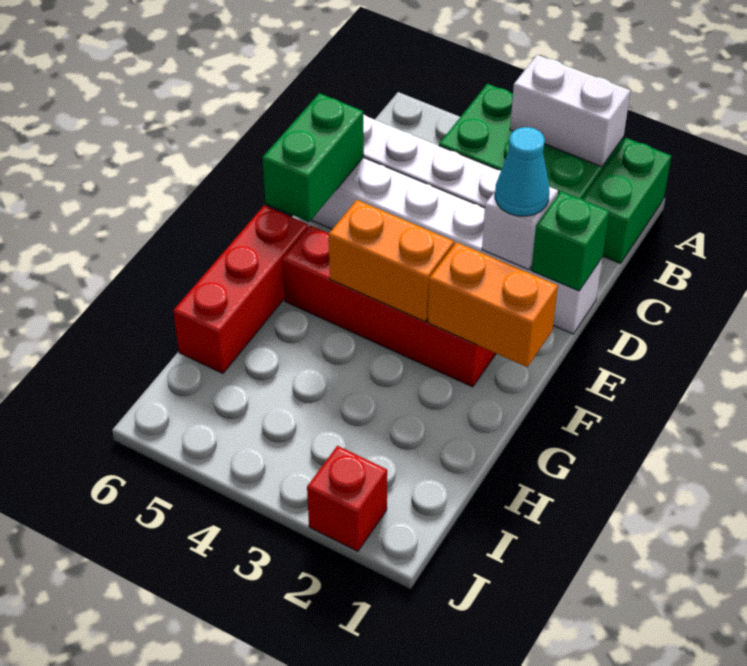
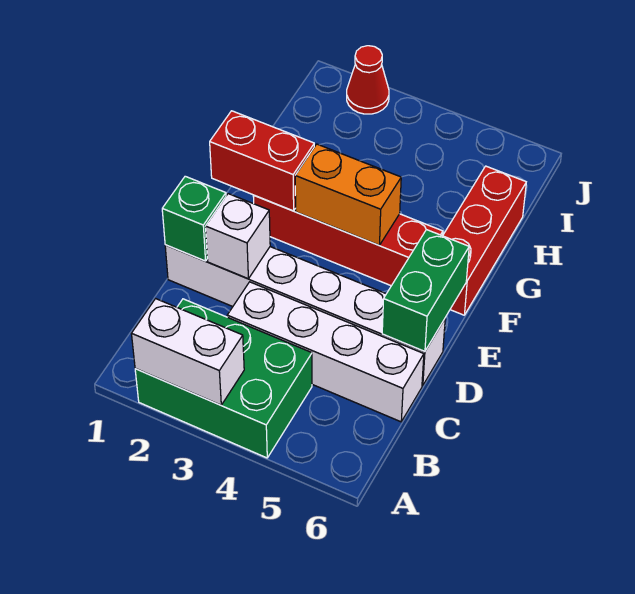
green 1x2 brick [582,138,671,264] -> none
cyan 1x1 cone [495,127,549,216] -> none
orange 1x2 brick [428,242,558,367] -> red 1x2 brick [210,111,314,211]
red 1x1 brick [307,446,387,551] -> red 1x1 cone [347,46,389,114]

